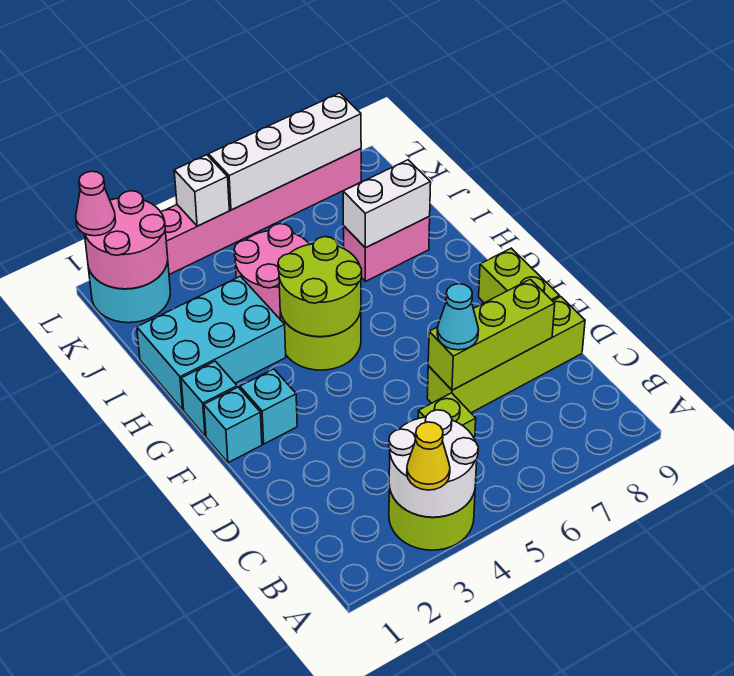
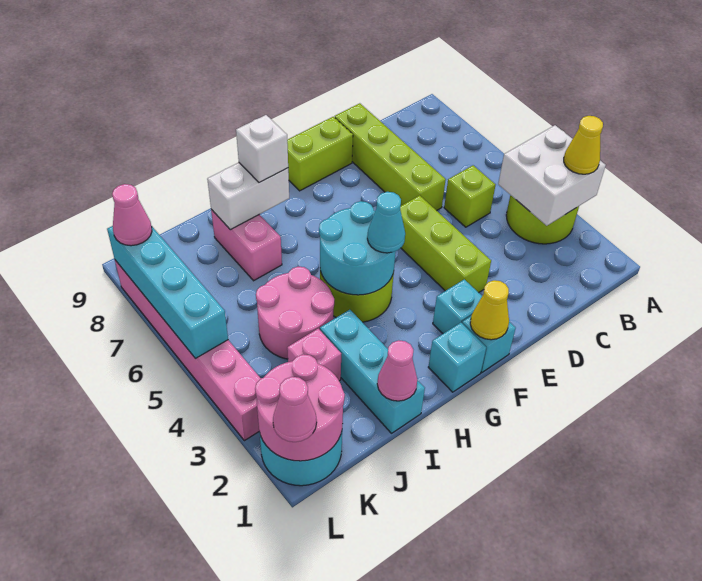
white 2x2 round brick [389,410,478,517] -> white 2x2 brick [498,125,606,226]
lime 1x3 brick [428,279,555,390] -> lime 1x3 brick moved to [400,195,491,293]
cyan 1x1 cone [437,284,479,350] -> cyan 1x1 cone moved to [367,192,405,253]
none -> yellow 1x1 cone [470,280,509,340]
lime 2x2 round brick [278,237,362,337] -> cyan 2x2 round brick [319,201,396,295]
cyan 2x3 brick [137,276,286,410] -> cyan 1x3 brick [320,310,425,433]
none -> pink 1x1 cone [377,340,417,401]
white 1x2 brick [343,160,431,248] -> white 1x2 brick turned to [207,163,289,230]
none -> pink 1x1 brick [287,329,341,381]
white 1x1 brick [174,155,229,226] -> white 1x1 brick moved to [236,115,288,183]
white 1x4 brick [209,93,361,210] -> cyan 1x4 brick [107,226,228,359]
none -> pink 1x1 cone [112,184,152,246]

